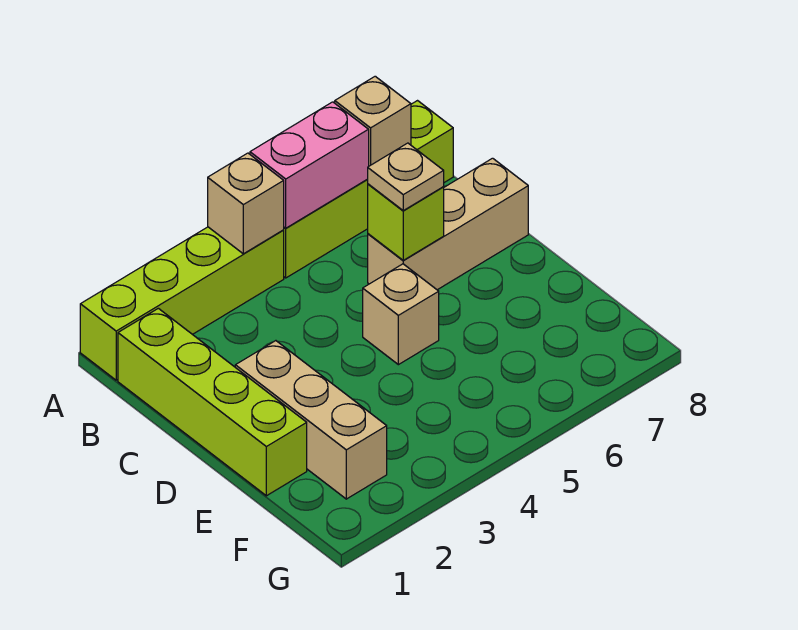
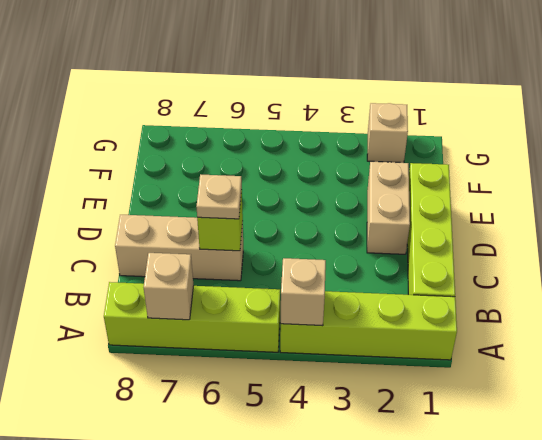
pink 1x2 brick [250,102,369,228] -> none
tan 1x3 brick [235,341,387,499] -> tan 1x2 brick [367,162,410,254]
tan 1x1 brick [363,264,439,365] -> tan 1x1 brick moved to [367,103,408,163]

